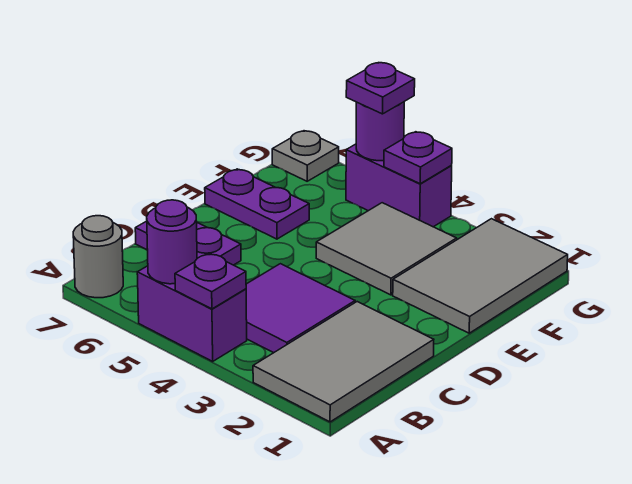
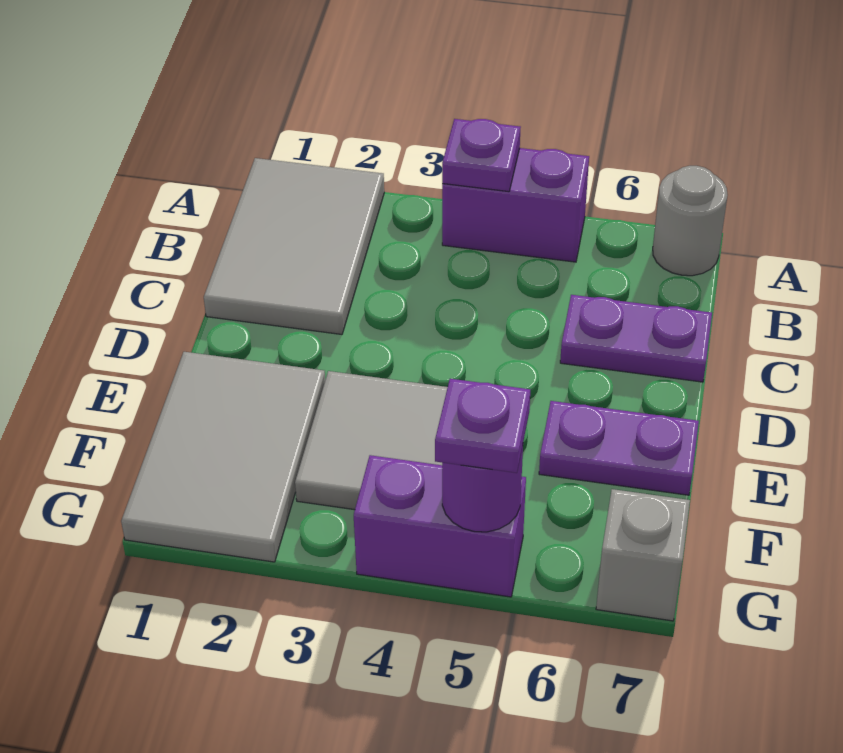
purple 1x1 round brick [147,200,197,284] -> none
purple 2x2 tile [246,264,355,353] -> none
purple 1x1 plate [384,132,452,184] -> none
grey 1x1 plate [272,131,339,181] -> grey 1x1 brick [596,489,690,621]

